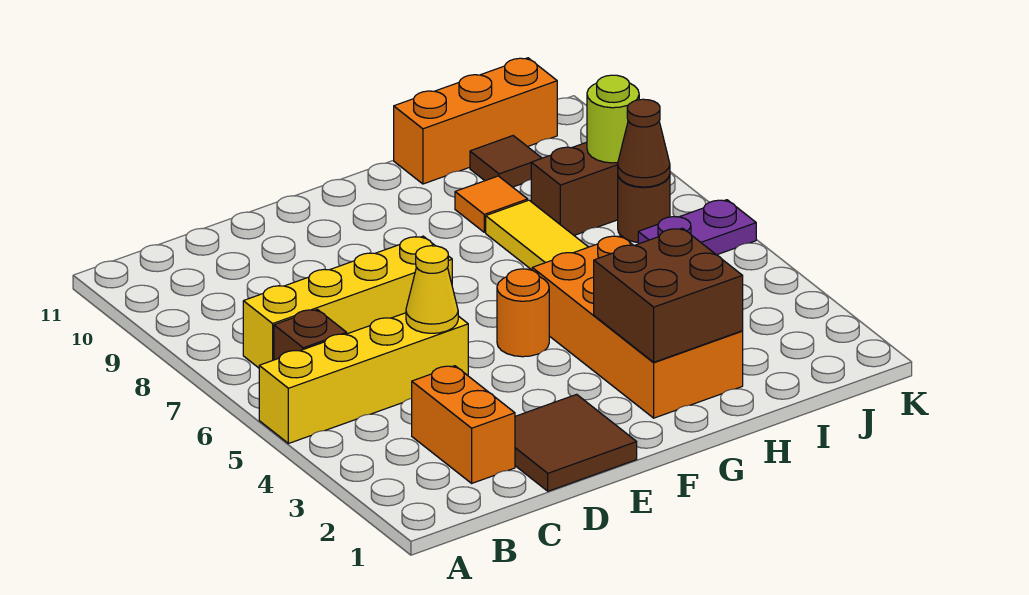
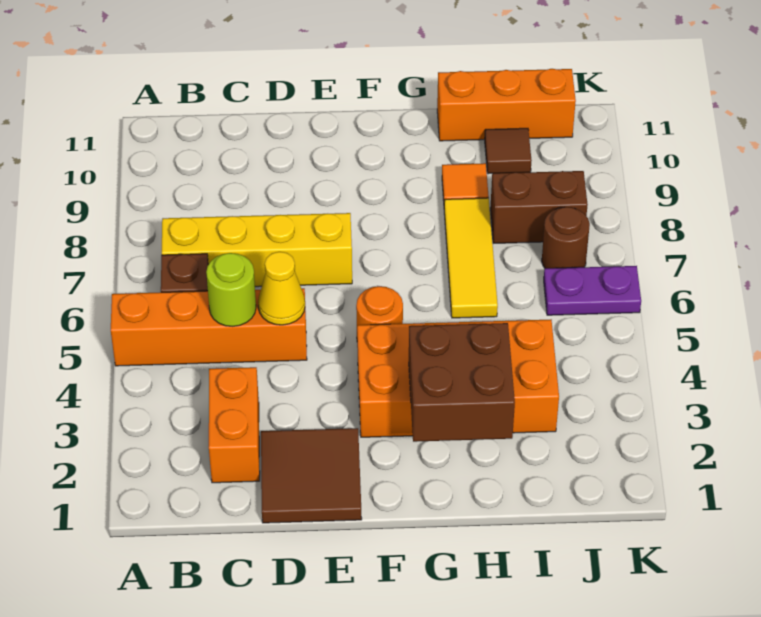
yellow 1x4 brick [259,313,468,444] -> orange 1x4 brick [111,288,307,366]
orange 2x4 brick [532,236,743,418] -> orange 2x4 brick turned to [357,320,559,437]
brown 1x1 cone [618,99,670,187] -> none
lime 1x1 round brick [587,75,639,163] -> lime 1x1 round brick moved to [206,253,256,326]

